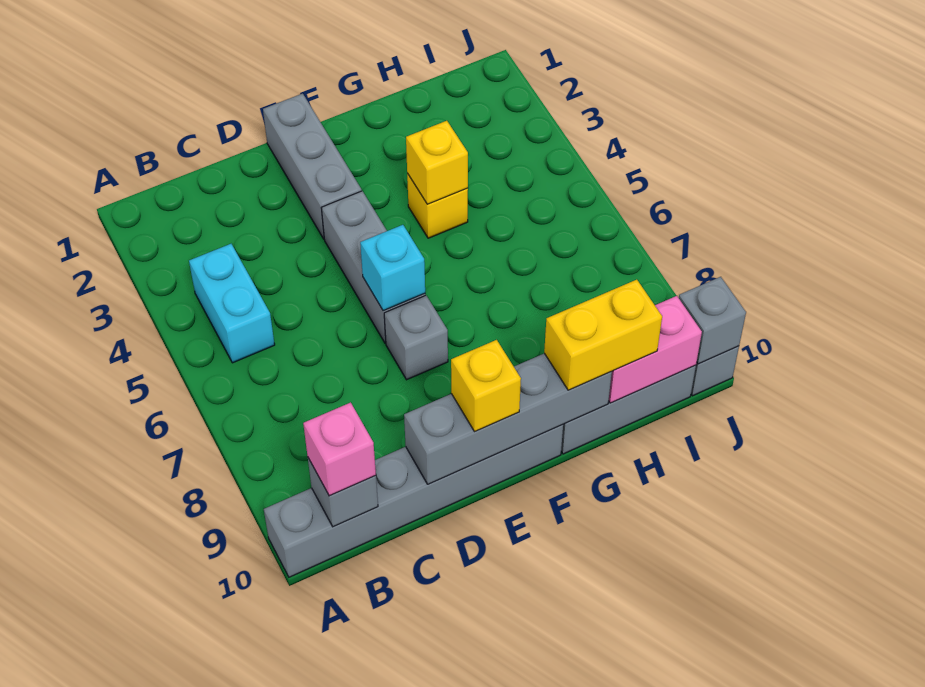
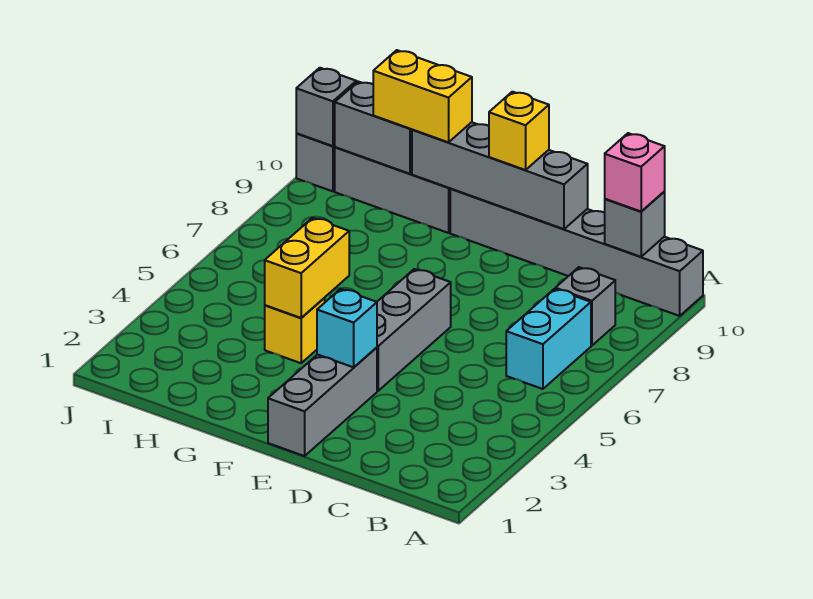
cyan 1x2 brick [189,244,275,363] -> cyan 1x2 brick moved to [506,289,591,389]
cyan 1x1 brick [360,225,425,311] -> cyan 1x1 brick moved to [317,289,377,367]
grey 1x1 brick [384,295,448,380] -> grey 1x1 brick moved to [555,267,615,346]
yellow 1x1 brick [406,121,468,204] -> yellow 1x2 brick [265,218,349,318]
pink 1x2 brick [609,296,702,403] -> grey 1x2 brick [335,82,412,174]

